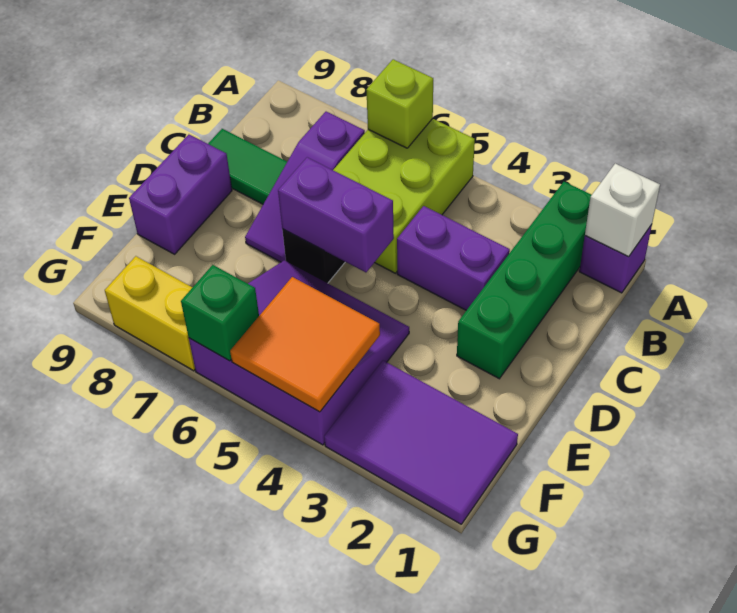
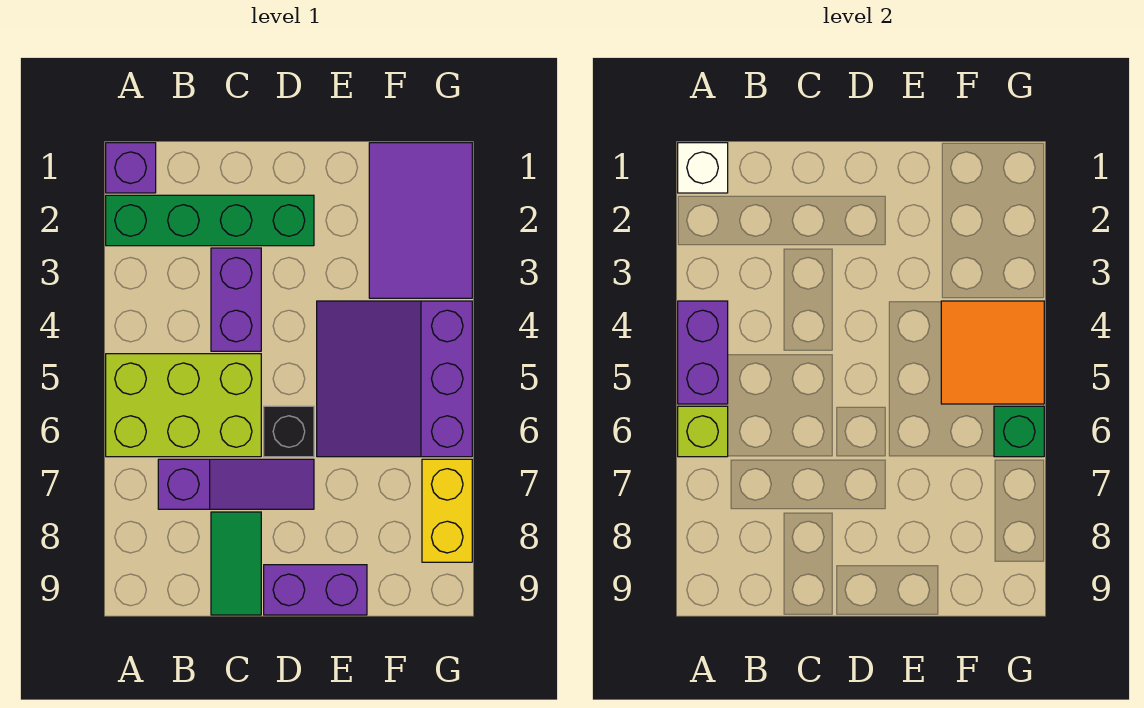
purple 1x2 brick [278,157,394,272] -> purple 1x2 brick moved to [678,301,728,404]

